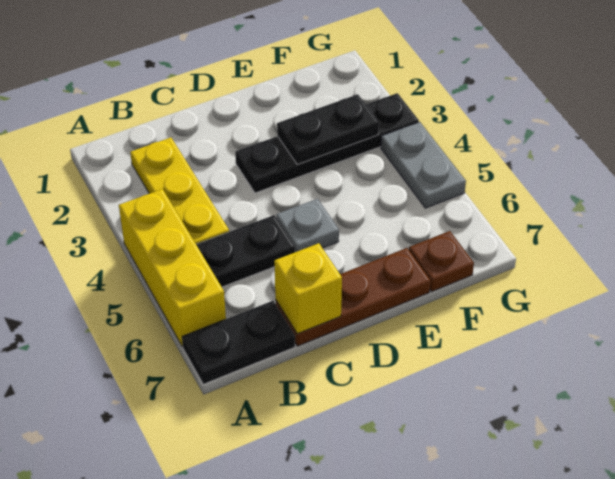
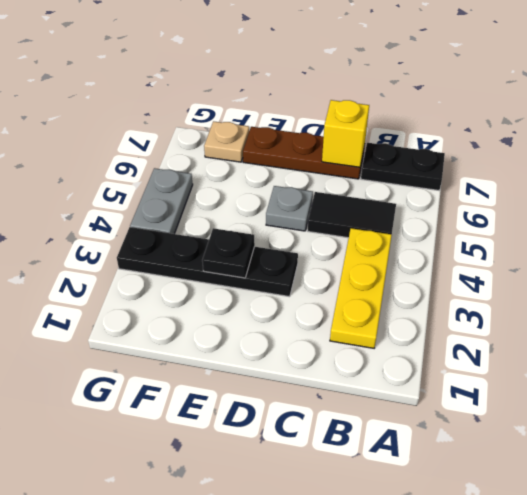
yellow 1x3 brick [119,189,226,347] -> none
black 1x2 plate [196,215,295,287] -> black 1x2 tile [308,192,396,238]
black 1x2 plate [277,94,379,164] -> black 1x1 plate [202,228,255,278]
brown 1x1 plate [409,231,474,292] -> tan 1x1 plate [204,121,249,162]

